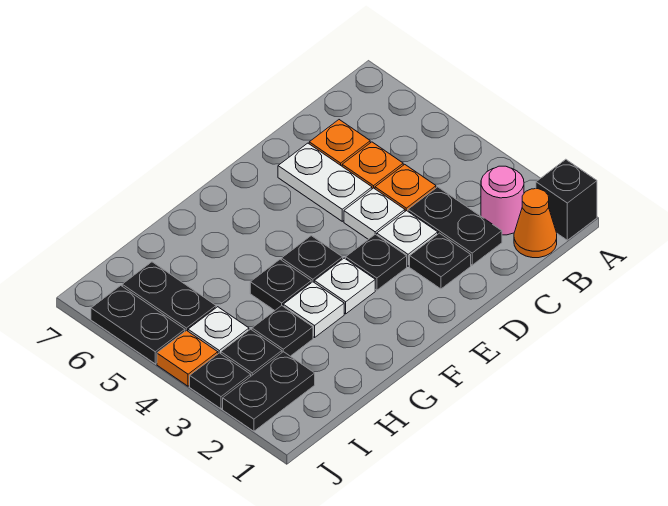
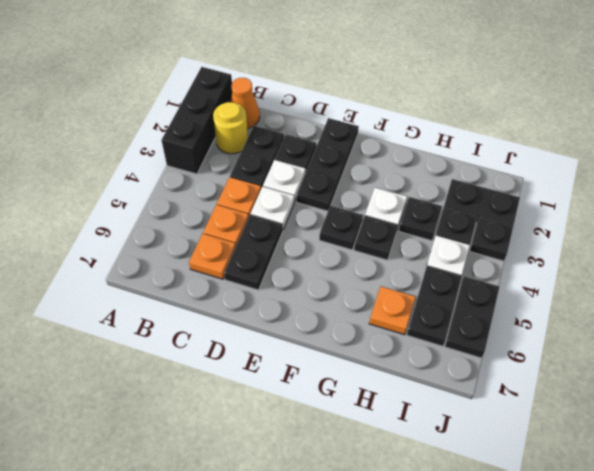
black 1x1 brick [536,159,597,240] -> black 1x3 brick [161,67,232,174]
pink 1x1 round brick [481,166,524,235] -> yellow 1x1 round brick [213,102,248,154]
white 1x2 plate [278,143,372,221] -> black 1x2 plate [224,214,283,290]
black 1x1 plate [346,234,407,290] -> black 1x3 plate [296,118,359,211]
white 1x1 plate [314,258,375,314] -> none
orange 1x1 plate [157,330,218,386] -> orange 1x1 plate moved to [369,286,416,335]

